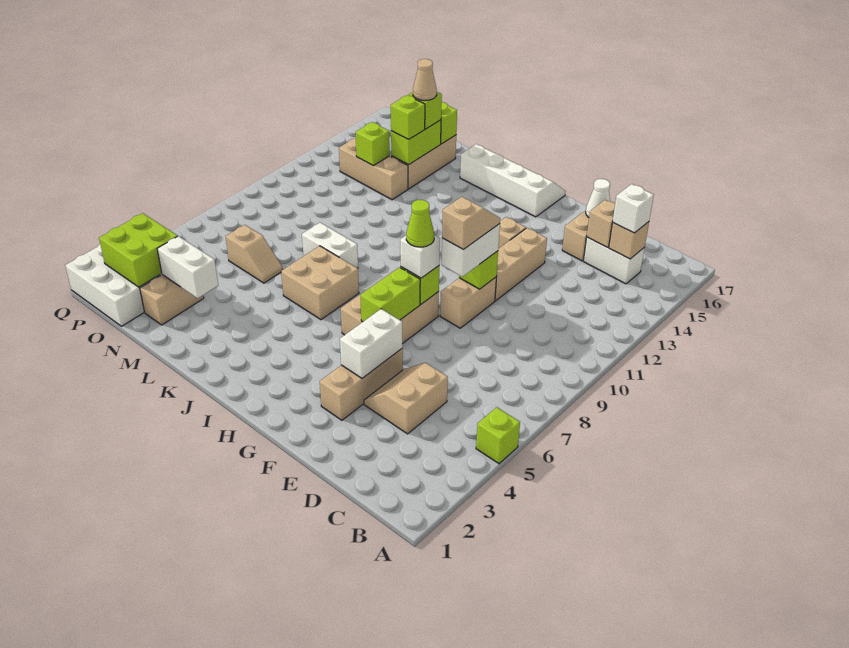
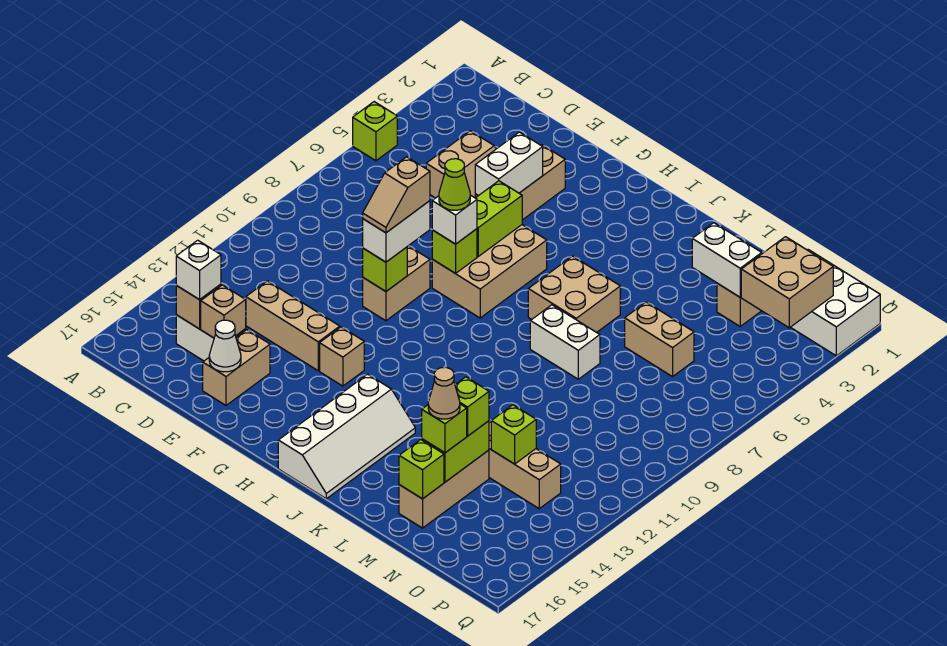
tan 1x3 brick [495,228,547,301] -> tan 1x3 brick turned to [246,281,340,371]
white 2x4 slope [460,144,566,217] -> white 2x4 slope turned to [278,374,415,499]
tan 1x2 slope [226,225,283,283] -> tan 1x2 brick [625,302,694,377]
lime 2x2 brick [99,213,177,287] -> tan 2x2 brick [741,237,833,328]

